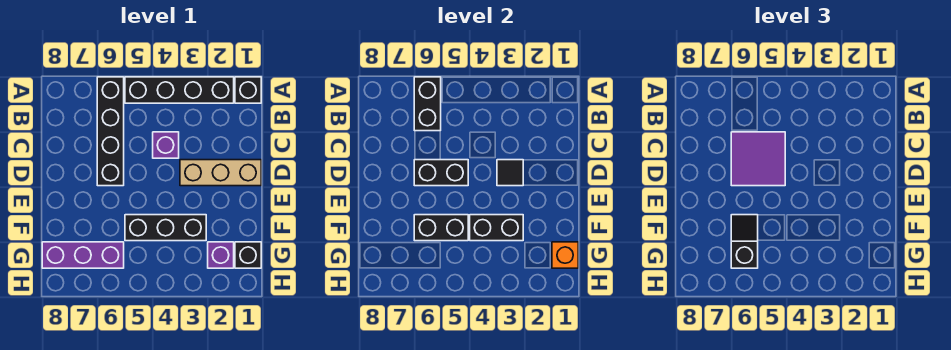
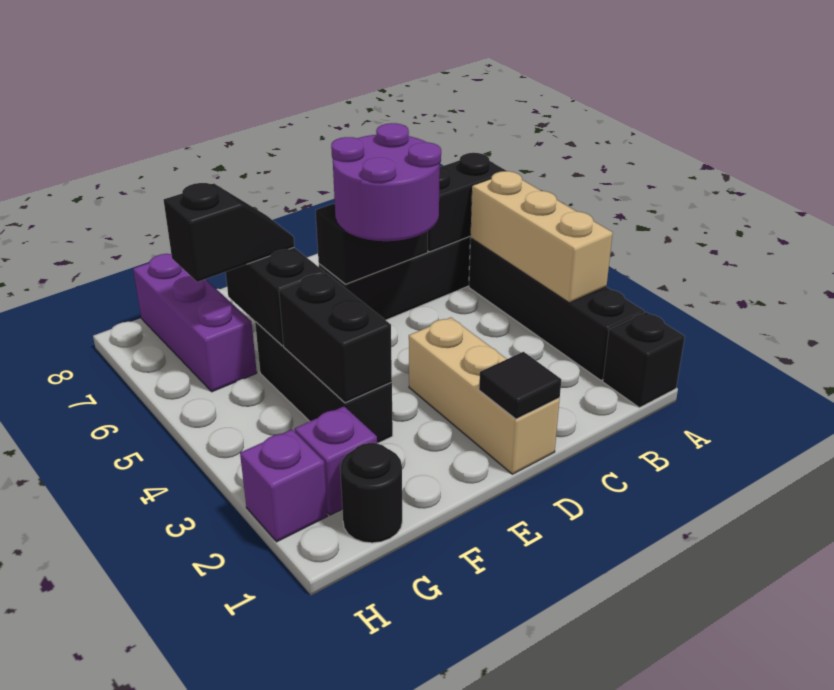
none -> tan 1x3 brick [470,171,613,303]
purple 1x1 brick [153,132,179,158] -> purple 1x1 brick moved to [240,429,328,542]
purple 2x2 tile [731,132,785,186] -> purple 2x2 round brick [331,123,441,241]
black 1x1 tile [497,160,523,186] -> black 1x1 tile moved to [479,352,561,419]
black 1x2 brick [414,160,468,186] -> black 1x2 brick turned to [315,203,428,284]
black 1x1 brick [235,242,261,268] -> black 1x1 round brick [340,443,402,543]
orange 1x1 brick [552,242,578,268] -> none

